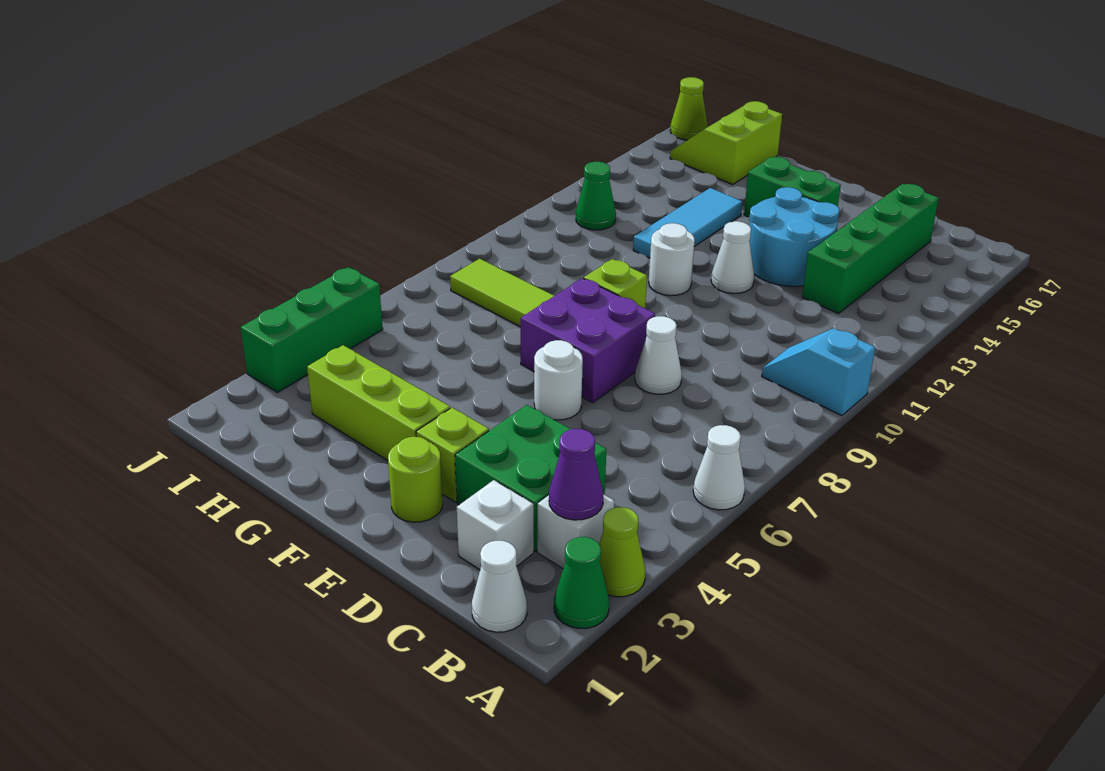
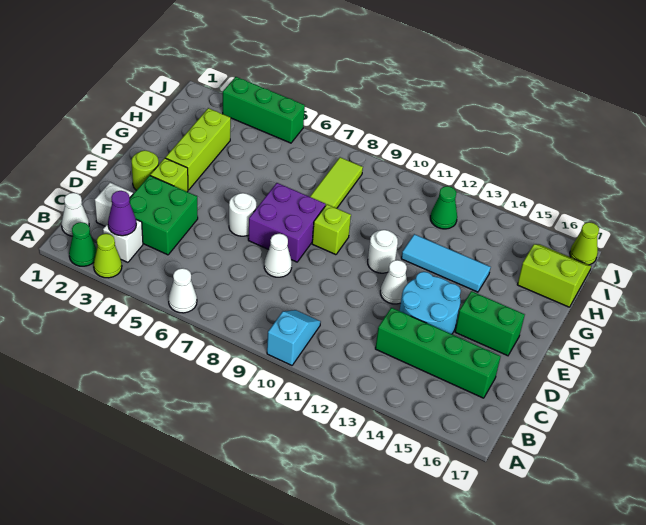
green 1x2 brick [744,157,841,217] -> green 1x2 brick turned to [455,291,525,356]

